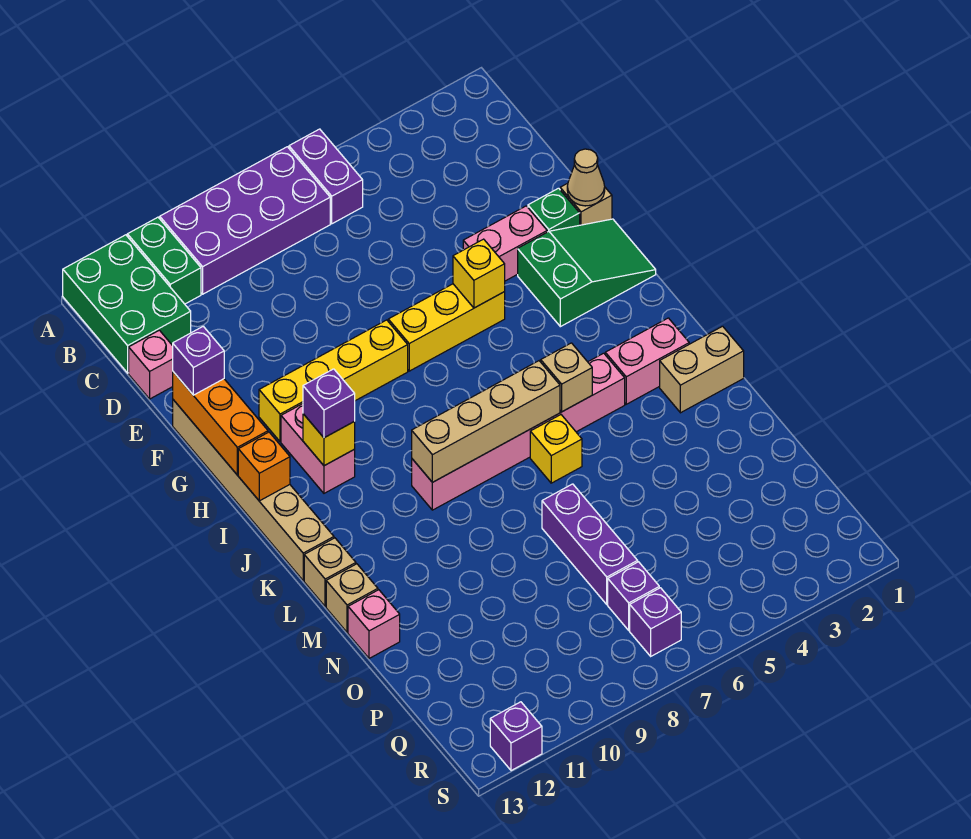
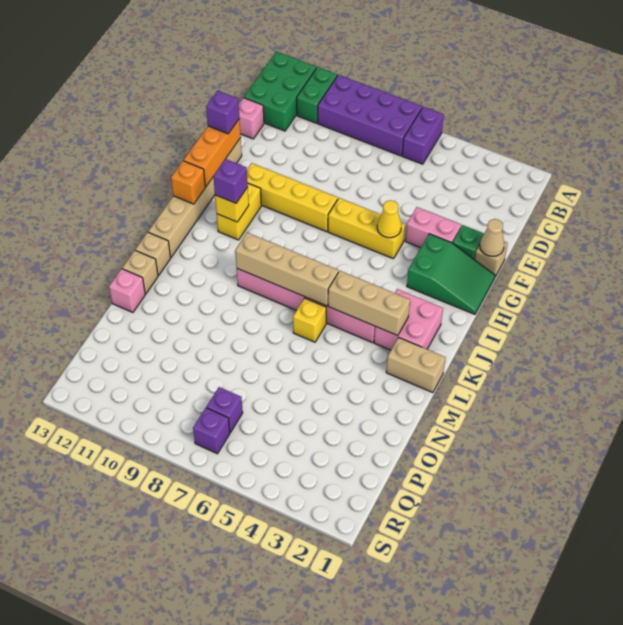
yellow 1x1 brick [453,239,505,308] -> yellow 1x1 cone [377,200,401,238]
pink 1x2 brick [281,404,355,493] -> yellow 1x2 brick [217,183,261,240]
pink 1x2 brick [605,318,689,404] -> pink 2x2 brick [374,289,443,350]
tan 1x1 brick [541,343,592,412] -> tan 1x3 brick [328,271,410,336]
purple 1x3 brick [542,484,638,604] -> none
purple 1x1 brick [490,702,542,771] -> none

